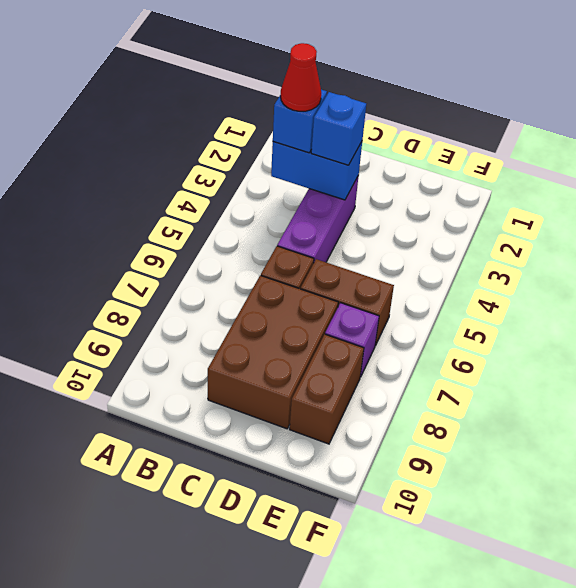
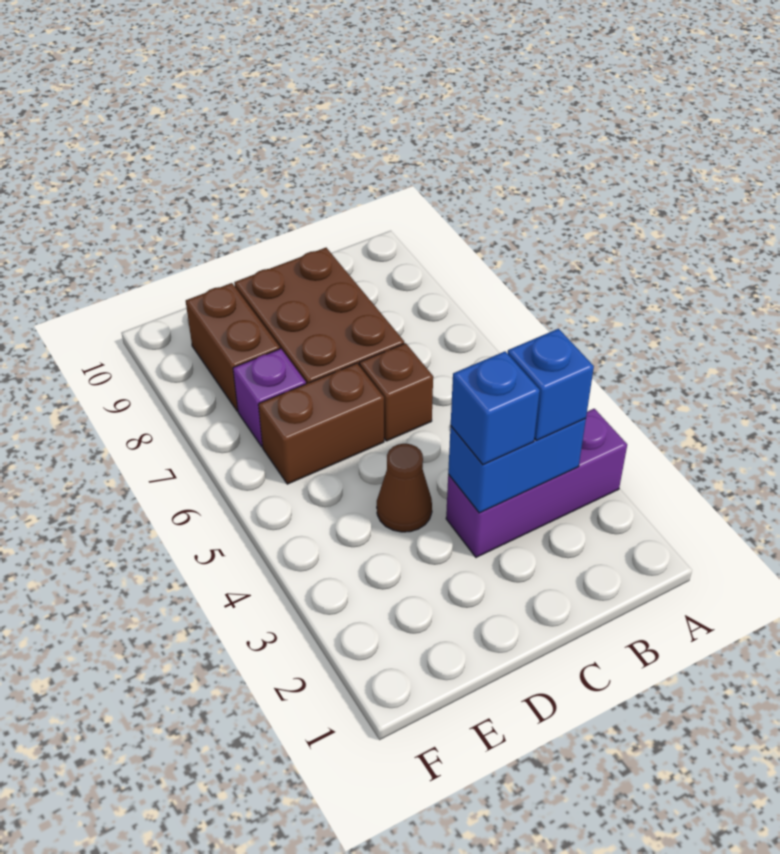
red 1x1 cone [281,43,321,111] -> none
purple 1x3 brick [277,175,359,262] -> purple 1x3 brick turned to [446,409,627,557]
none -> brown 1x1 cone [377,444,432,532]

